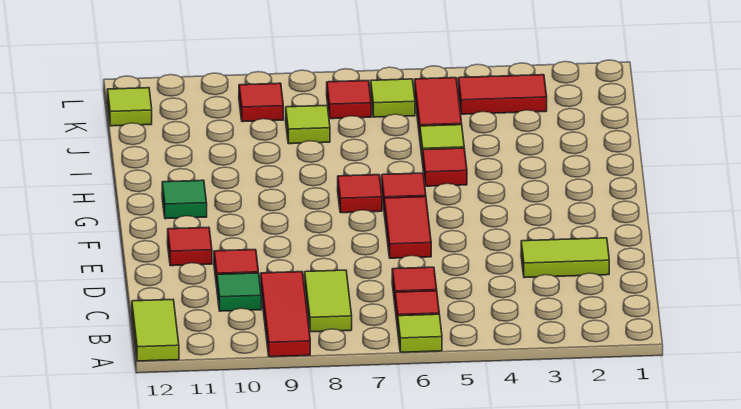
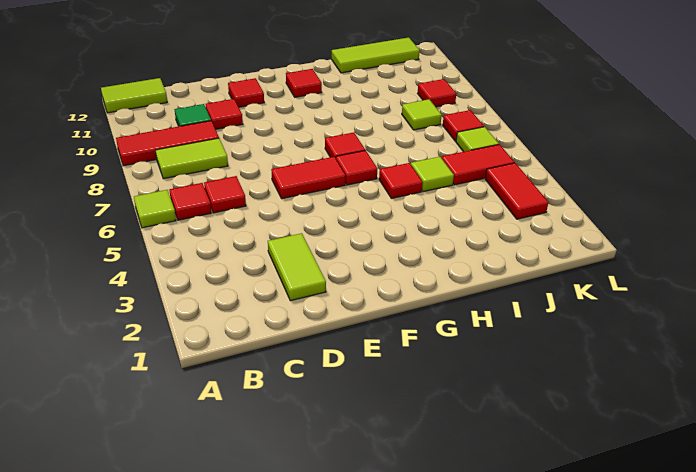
green 1x1 tile [162,180,207,219] -> red 1x1 tile [286,69,322,97]
lime 1x1 tile [107,88,152,126] -> lime 1x3 tile [332,37,420,73]

